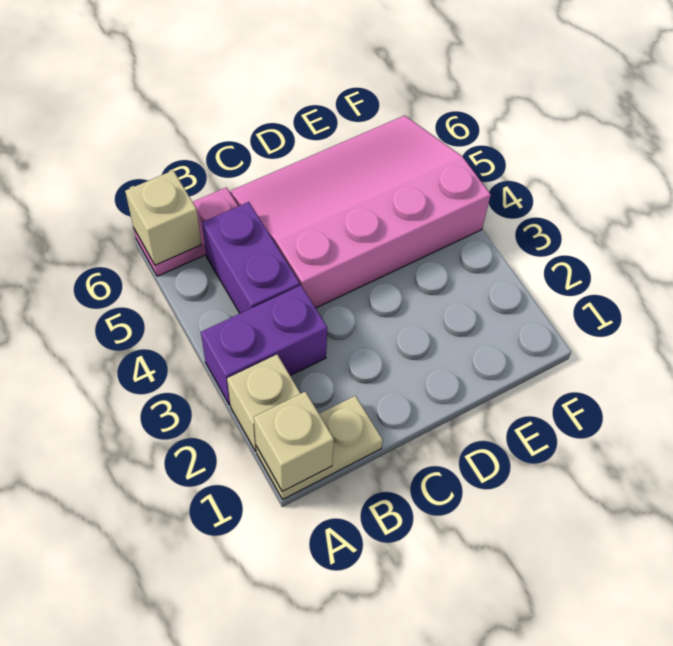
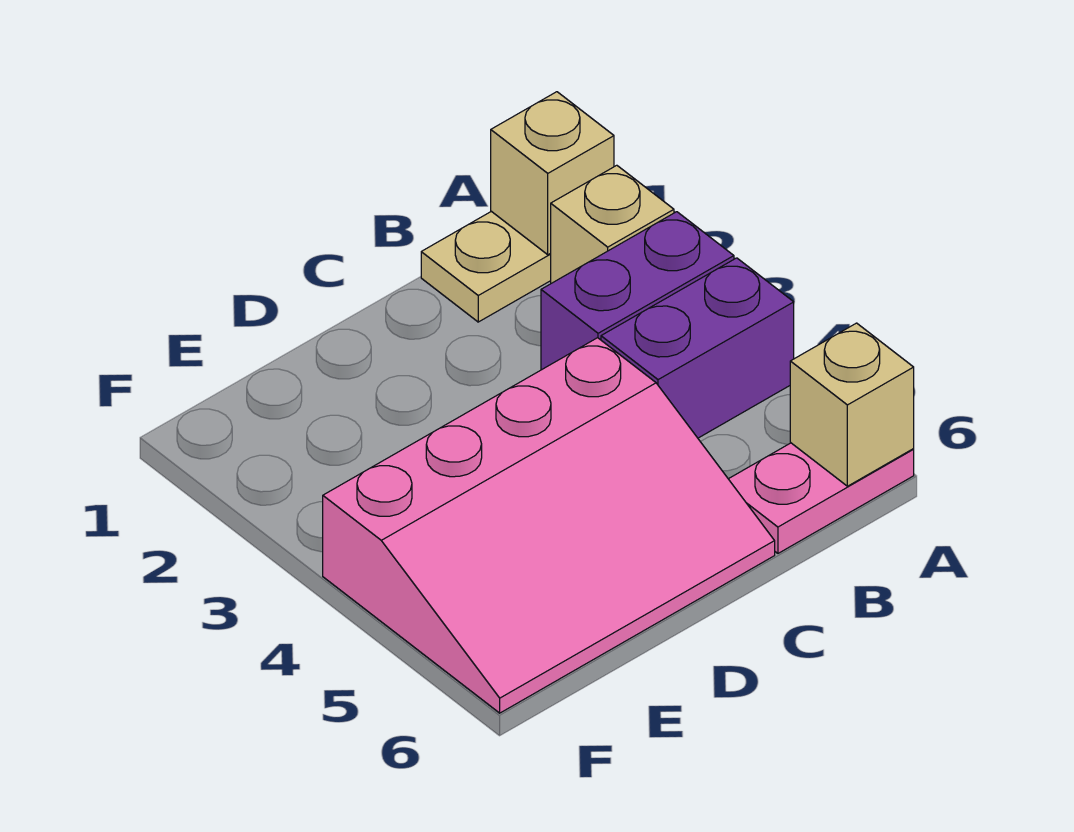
purple 1x2 brick [202,202,300,313] -> purple 1x2 brick turned to [601,258,794,438]

